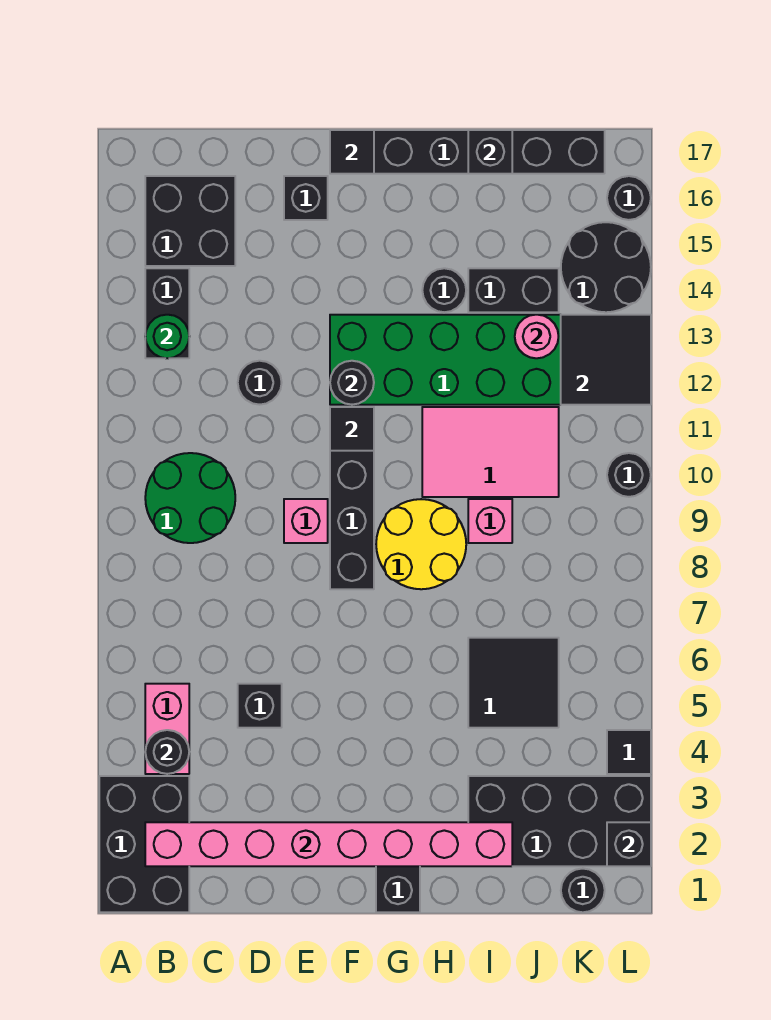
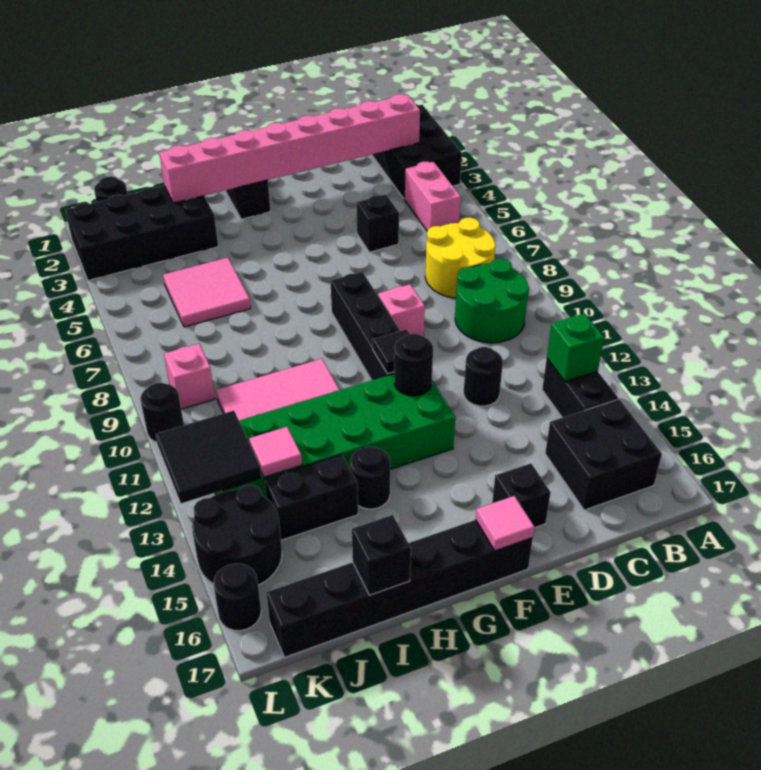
black 1x1 round brick [145,730,189,774] -> none
green 1x1 round brick [145,315,189,358] -> green 1x1 brick [547,313,604,381]
black 1x1 tile [330,130,374,174] -> pink 1x1 tile [476,496,534,551]
yellow 2x2 round brick [376,499,466,589] -> yellow 2x2 round brick moved to [425,217,496,298]
black 2x2 tile [468,638,559,728] -> pink 2x2 tile [163,258,251,327]
pink 1x1 brick [468,499,512,543] -> pink 1x1 brick moved to [164,344,215,409]
pink 1x1 round brick [515,315,559,358] -> pink 1x1 tile [249,427,302,477]
black 1x1 brick [607,822,651,866] -> none
black 1x1 tile [607,730,651,774] -> none

